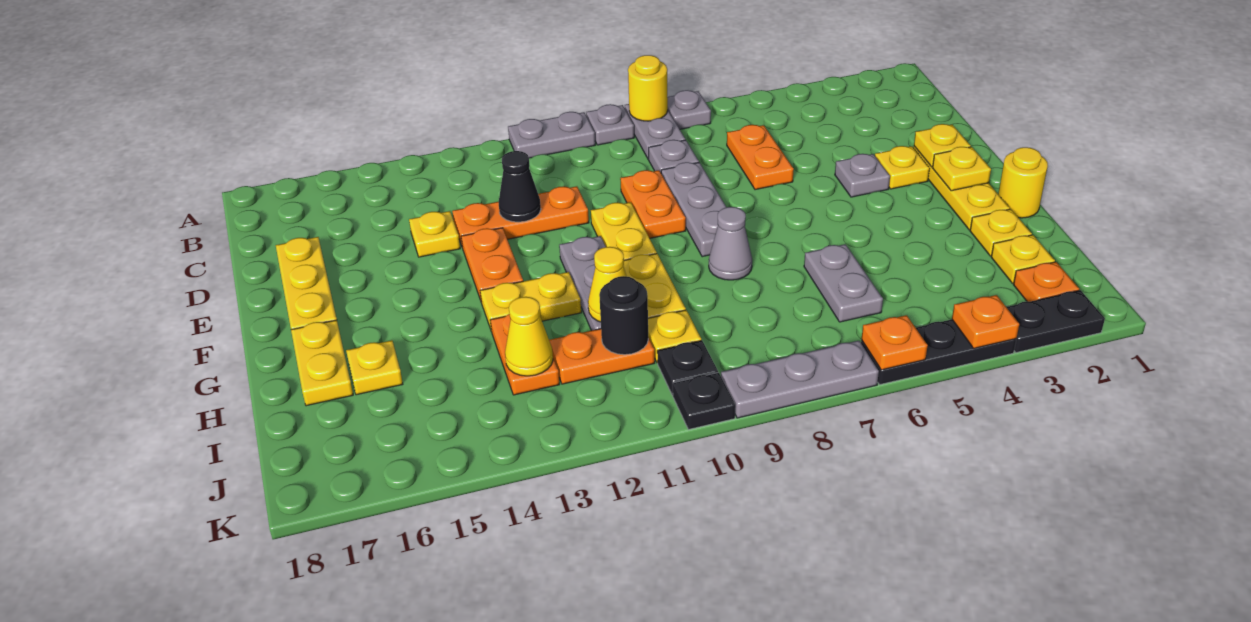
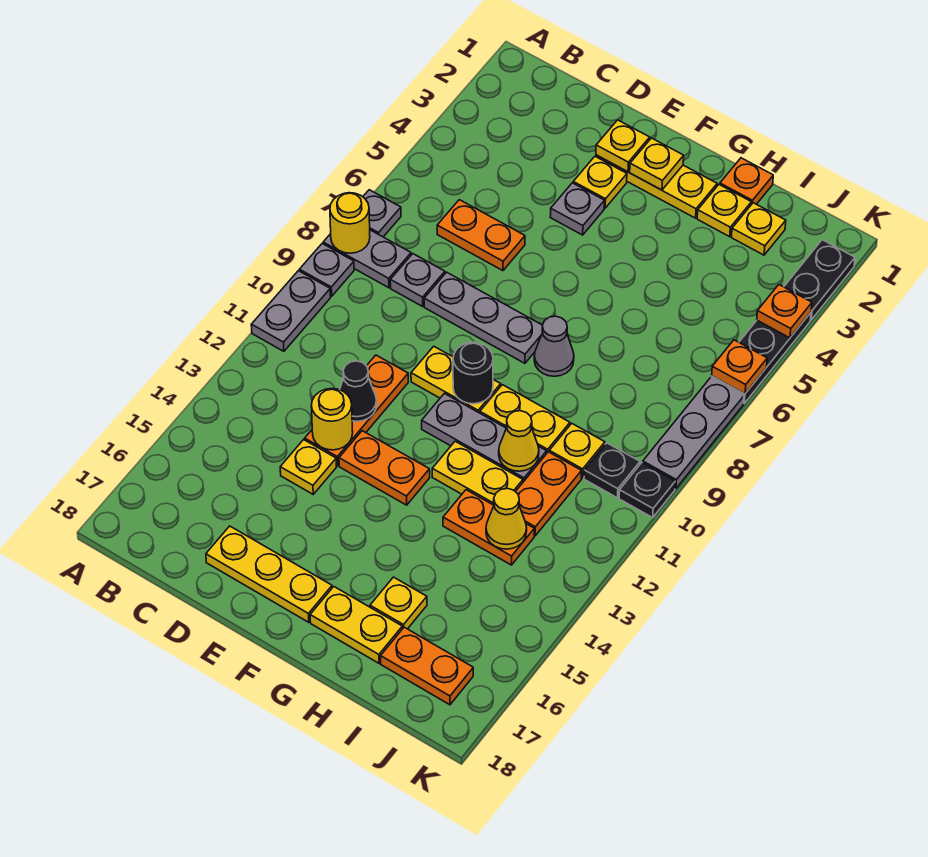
orange 1x2 plate [620,170,686,238] -> orange 1x2 plate moved to [381,627,473,705]
yellow 1x1 round brick [998,147,1048,218] -> yellow 1x1 round brick moved to [311,388,353,450]
yellow 1x2 plate [480,272,581,332] -> yellow 1x2 plate turned to [432,441,523,505]
grey 1x2 plate [804,244,883,322] -> none
black 1x1 round brick [599,276,648,355] -> black 1x1 round brick moved to [453,342,493,404]
orange 1x1 plate [1013,262,1079,302] -> orange 1x1 plate moved to [720,158,773,205]

